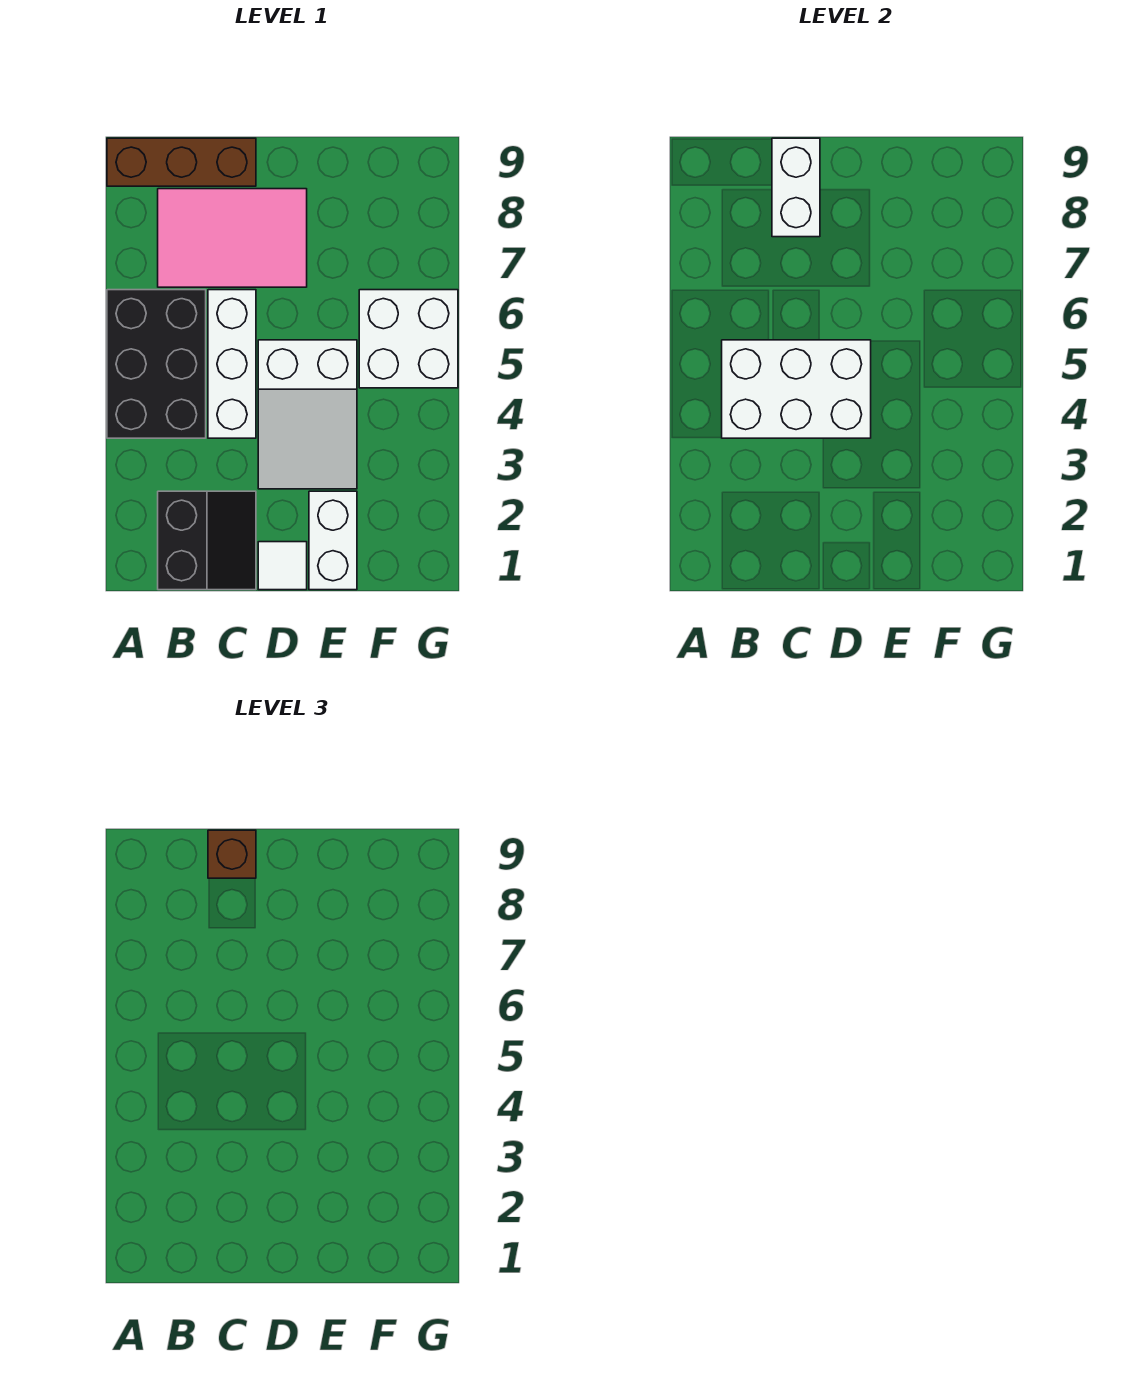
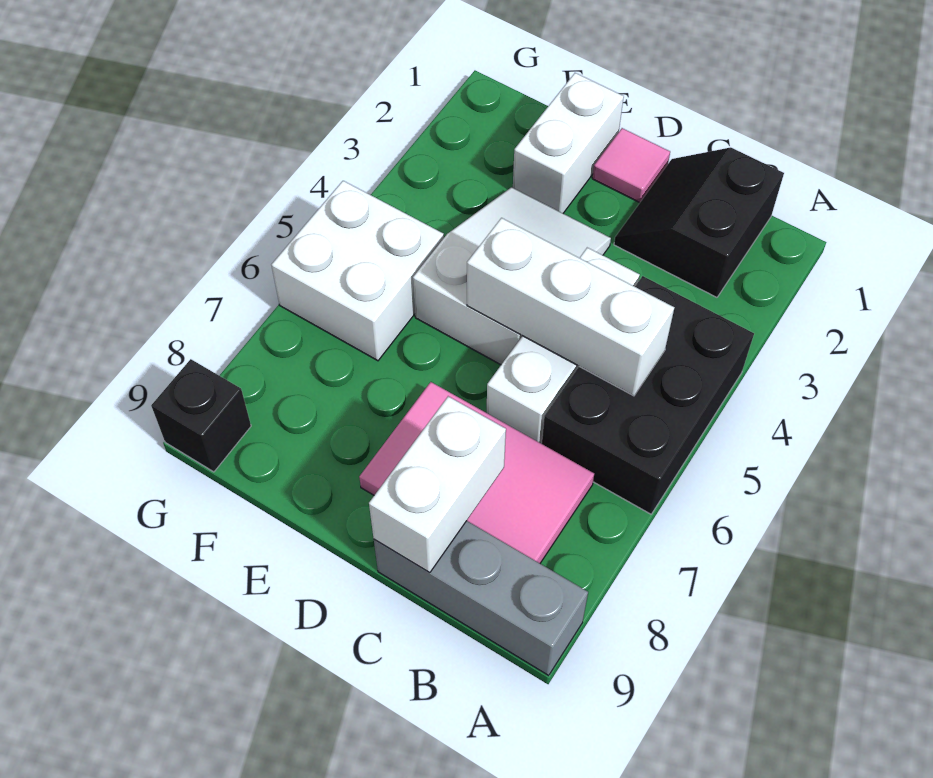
brown 1x3 brick [107,138,256,186] -> grey 1x3 brick [374,521,588,675]
white 2x3 brick [722,340,871,438] -> white 1x3 brick [467,218,675,396]
brown 1x1 brick [208,830,256,878] -> none
white 1x1 tile [258,542,307,590] -> pink 1x1 tile [592,128,670,203]
none -> black 1x1 brick [151,359,251,472]

